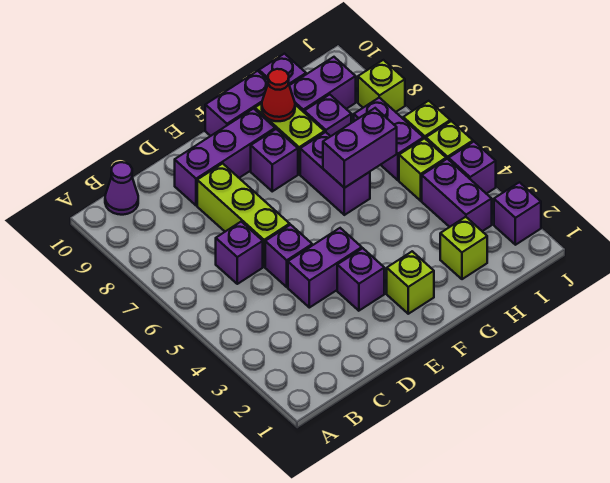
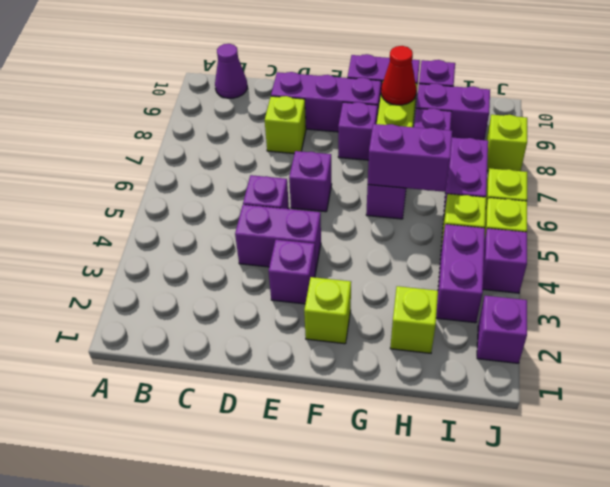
purple 1x1 brick [216,222,263,284] -> purple 1x1 brick moved to [289,151,332,212]
lime 1x3 brick [197,163,290,267] -> lime 1x1 brick [265,96,306,154]

